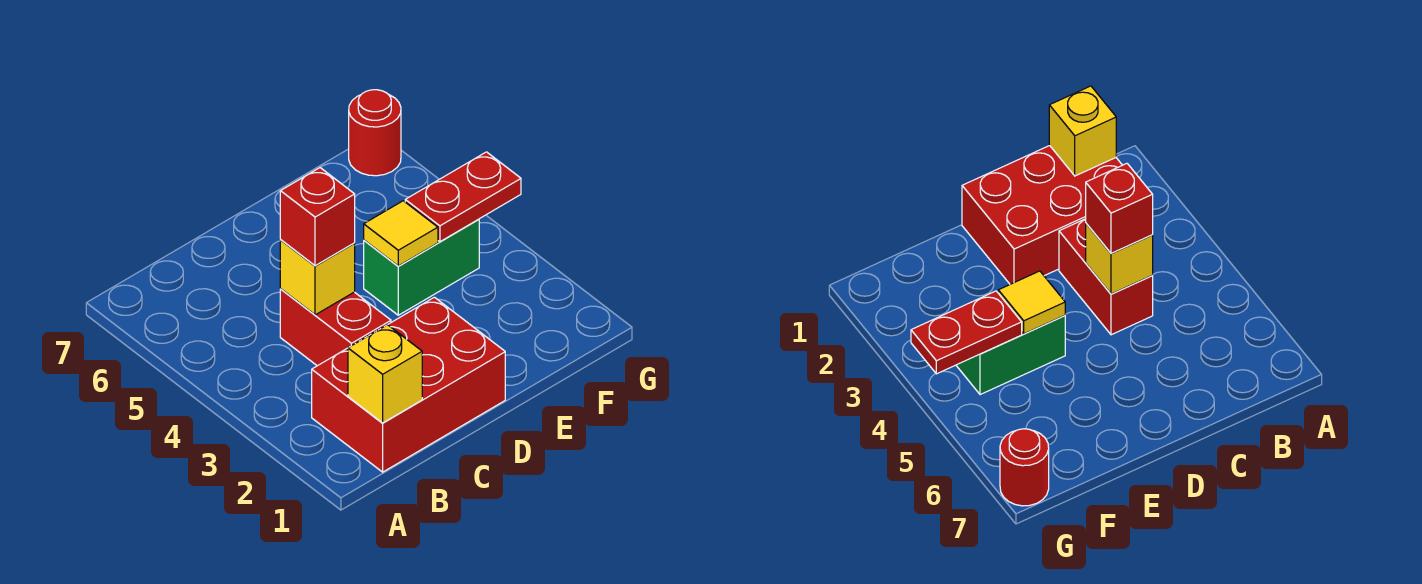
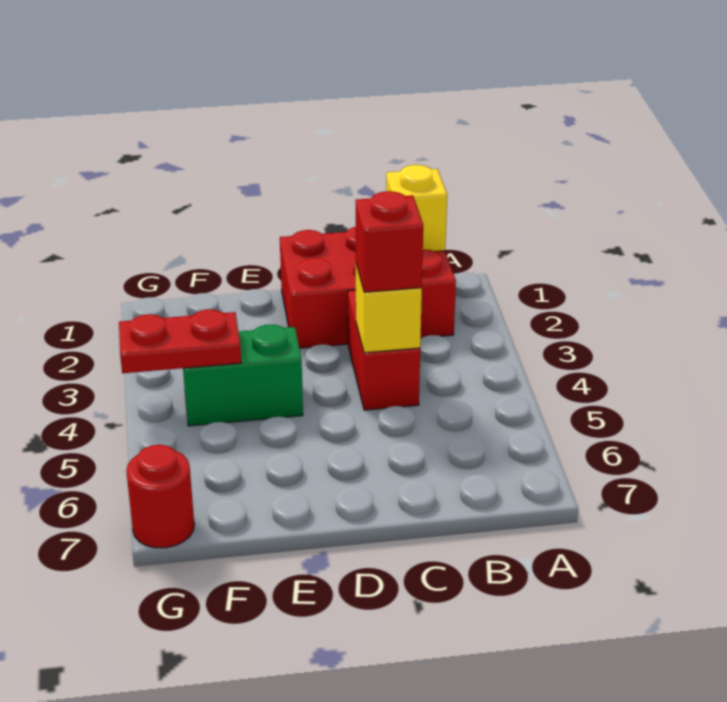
yellow 1x1 tile [364,201,438,266] -> none

